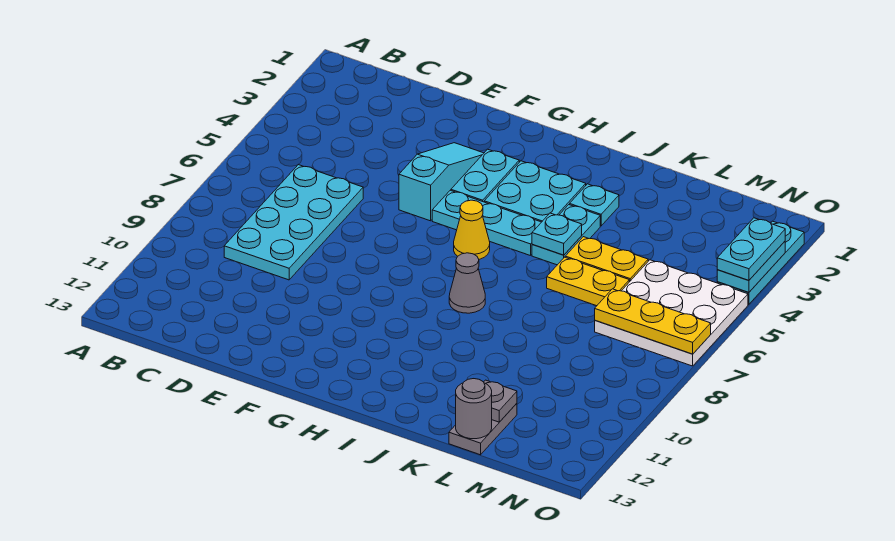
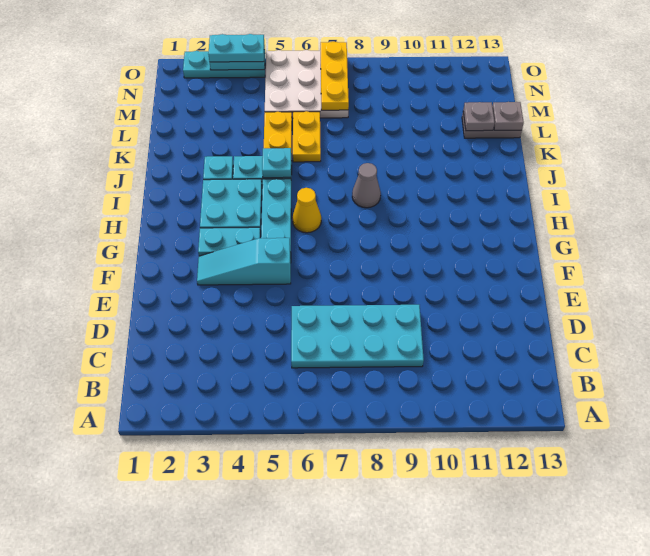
grey 1x1 round brick [456,379,492,439] -> grey 1x1 plate [492,102,524,130]

